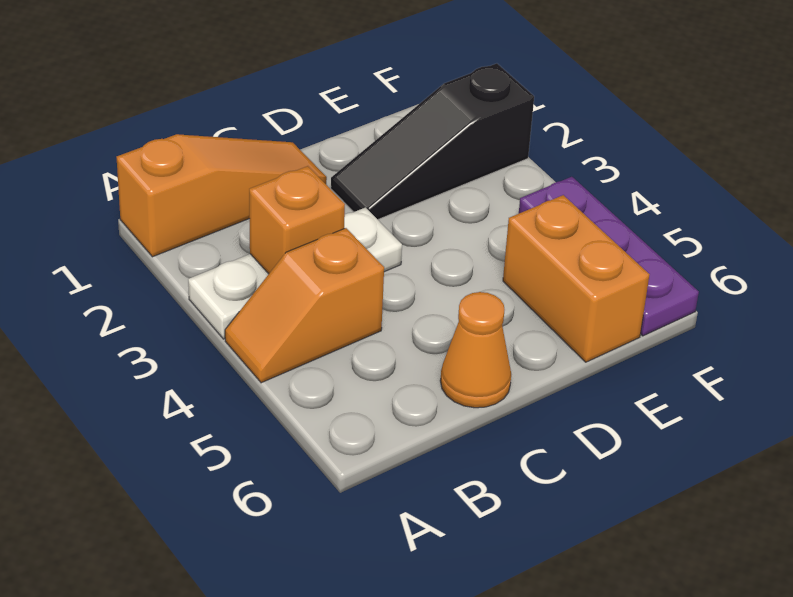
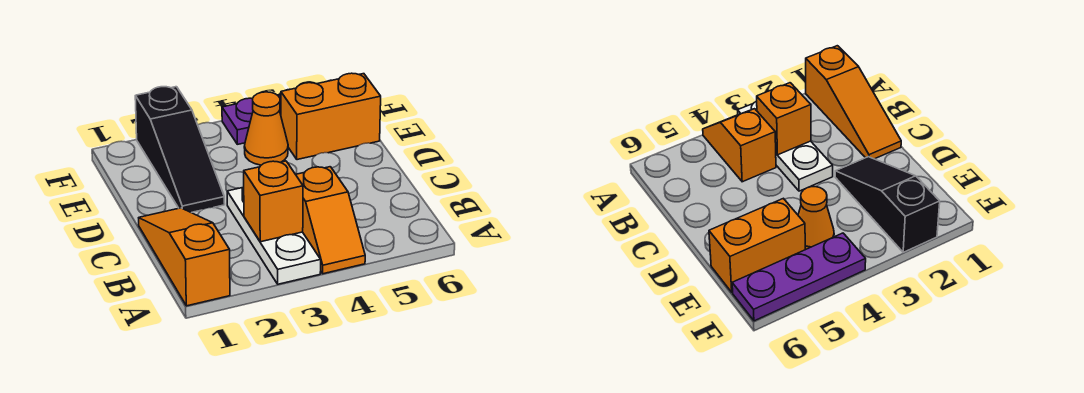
orange 1x1 cone [440,292,511,408] -> orange 1x1 cone moved to [244,92,288,165]

